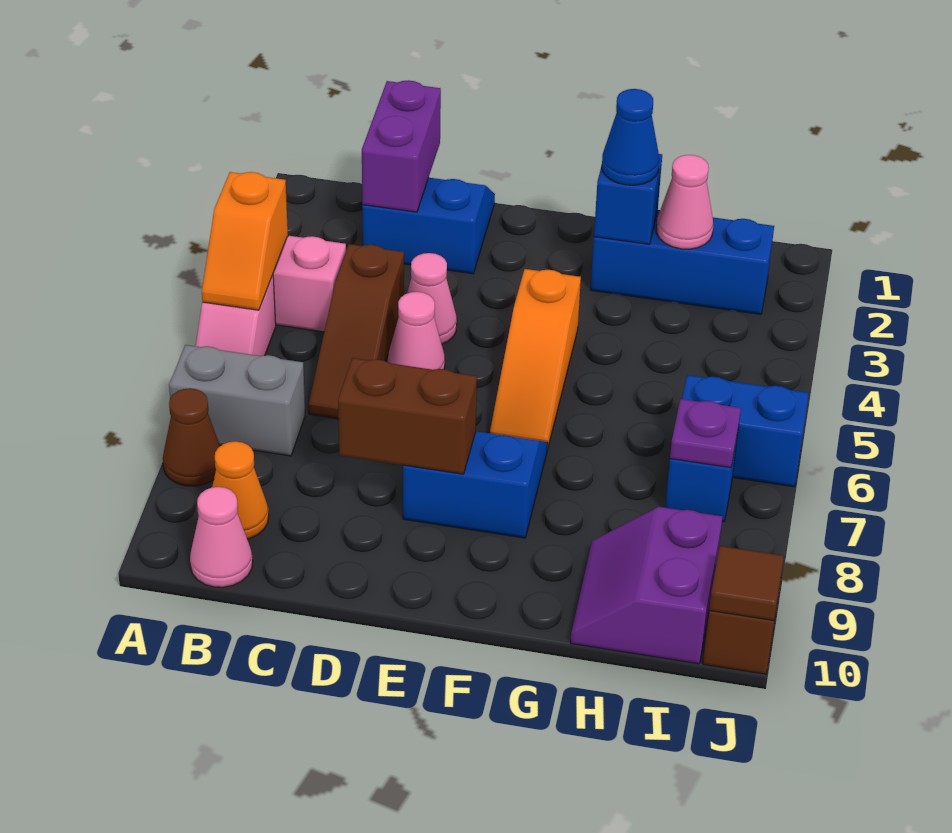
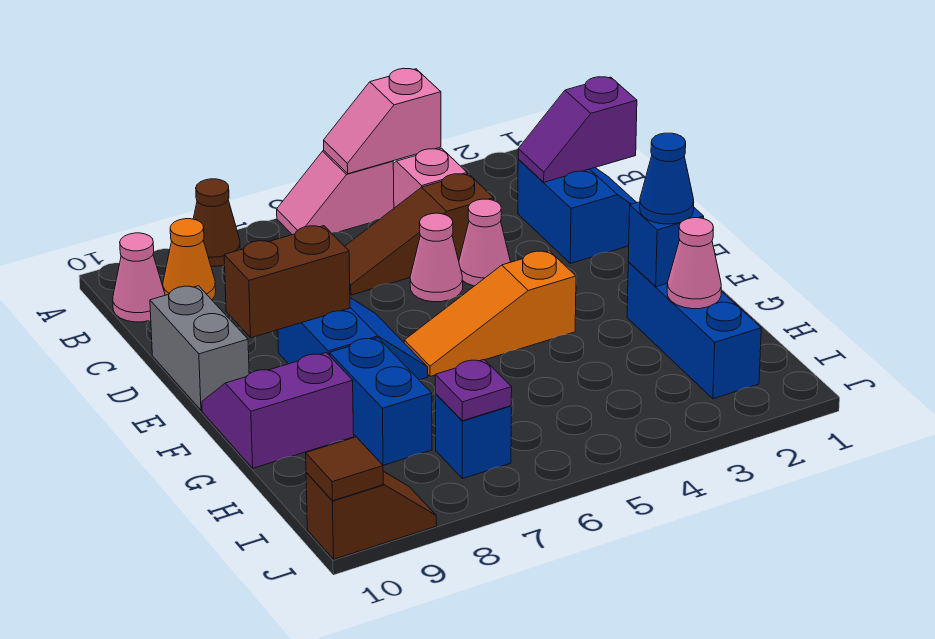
orange 1x2 slope [202,172,288,310] -> pink 1x2 slope [324,68,441,174]
grey 1x2 brick [169,345,305,456] -> grey 1x2 brick moved to [150,286,249,410]
purple 1x2 brick [362,80,441,212] -> purple 1x2 slope [518,77,637,182]
brown 1x2 brick [338,358,477,474] -> brown 1x2 brick turned to [224,226,350,338]
purple 2x2 slope [571,507,722,664] -> purple 2x2 slope moved to [202,353,354,468]
blue 1x2 brick [682,375,809,487] -> blue 1x2 brick moved to [330,338,432,465]

